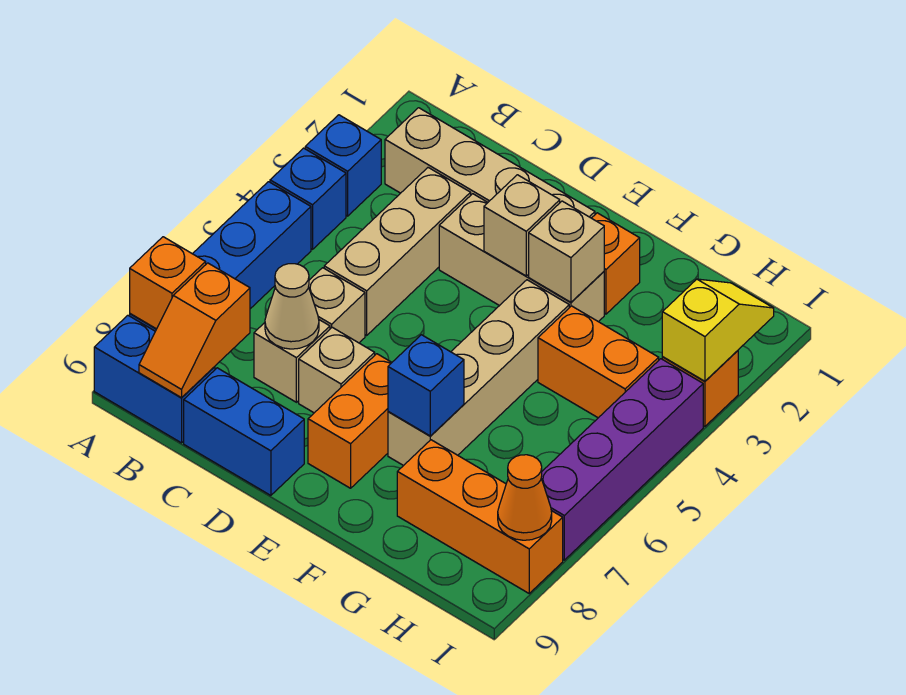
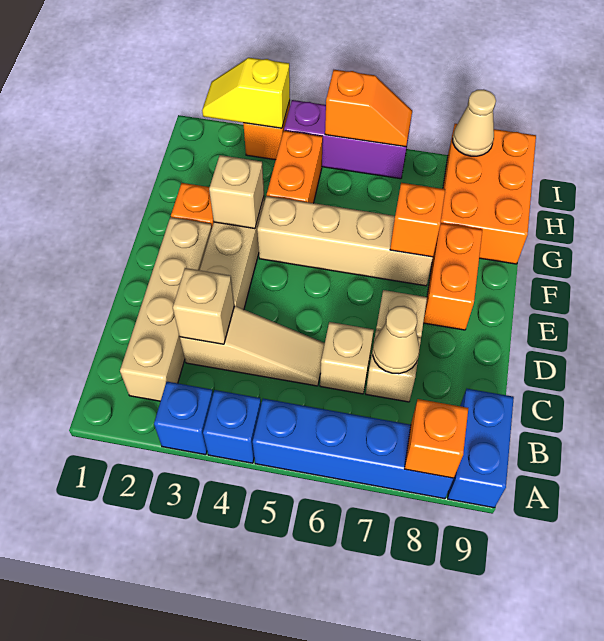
orange 1x2 slope [139,263,250,398] -> orange 1x2 slope moved to [325,70,412,147]
tan 1x3 brick [324,168,471,335] -> tan 1x3 slope [180,306,325,386]
blue 1x2 brick [184,368,304,495] -> none
tan 1x1 brick [484,175,560,276] -> tan 1x1 brick moved to [173,268,234,344]
orange 1x2 brick [308,354,392,488] -> orange 1x2 brick turned to [423,223,482,330]
blue 1x1 brick [388,335,464,436] -> orange 1x1 brick [390,183,445,257]
orange 1x3 brick [397,440,563,593] -> orange 2x3 brick [440,124,536,264]
purple 1x4 brick [541,359,703,560] -> purple 1x3 brick [284,100,410,179]
orange 1x1 cone [498,455,552,540] -> tan 1x1 cone [453,89,496,156]

